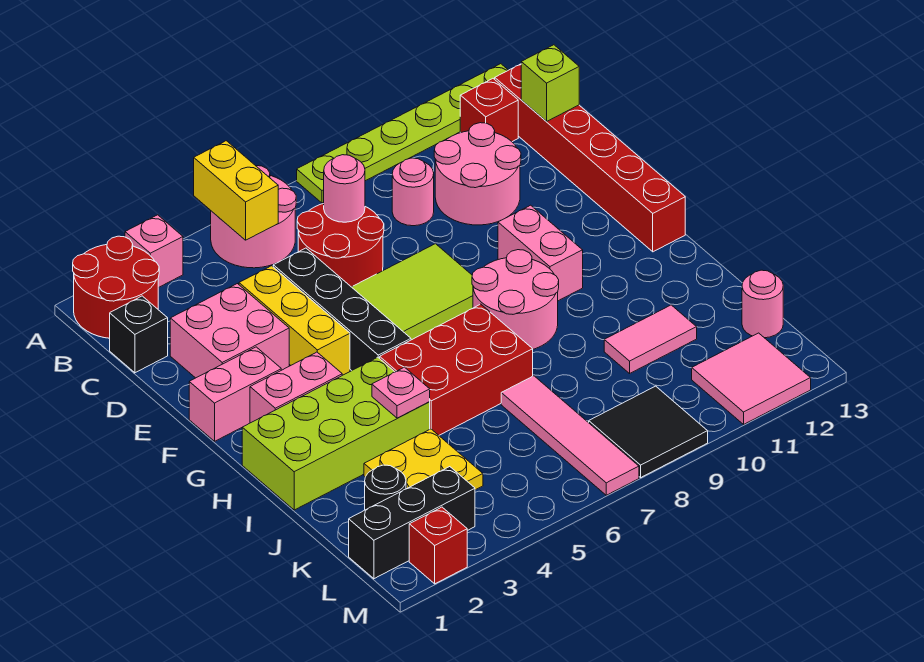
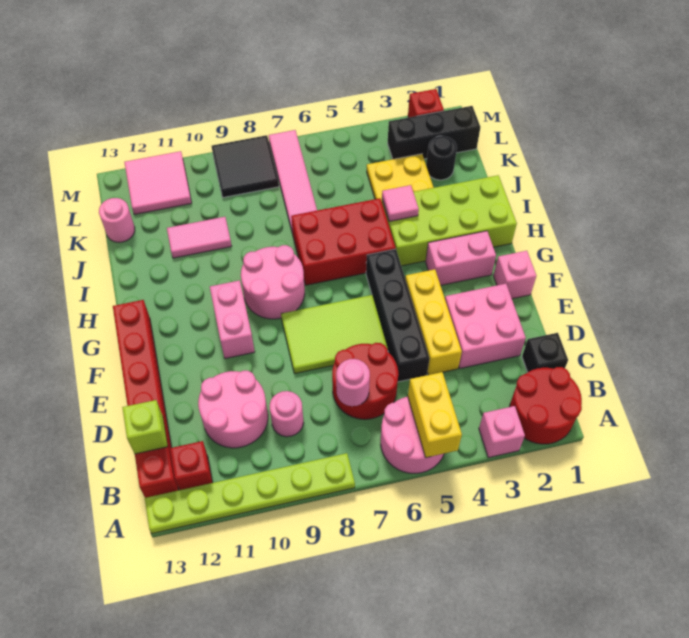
pink 1x2 brick [189,347,281,441] -> pink 1x1 brick [493,251,536,299]
pink 1x1 plate [372,367,430,418] -> pink 1x1 tile [382,185,419,221]

